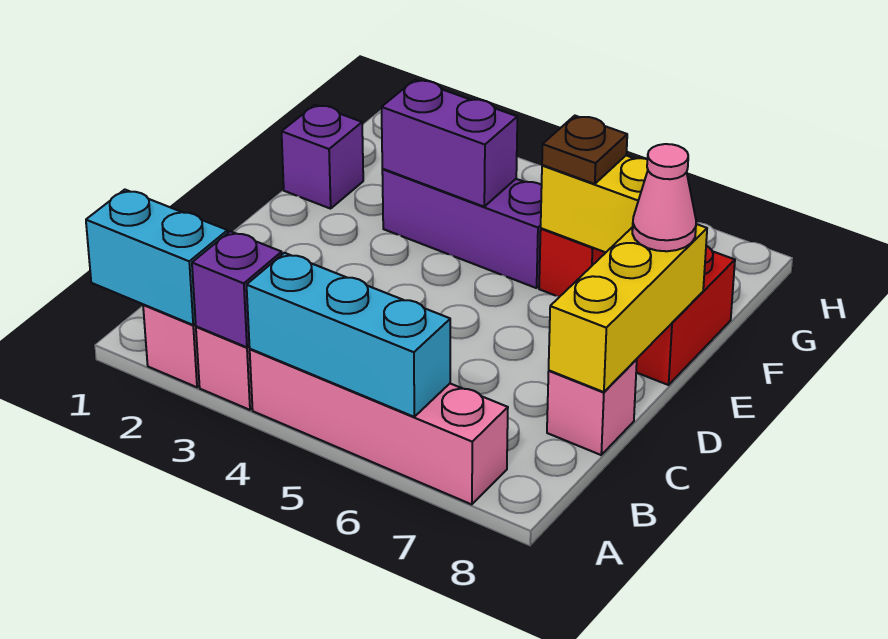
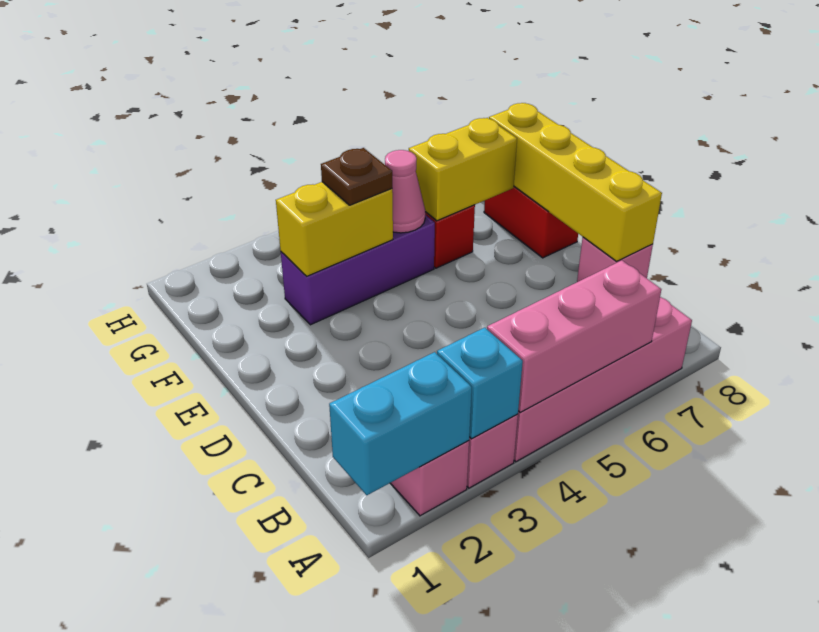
purple 1x1 brick [192,231,282,347] -> cyan 1x1 brick [437,328,523,439]
cyan 1x3 brick [247,253,450,417] -> pink 1x3 brick [487,261,661,413]
yellow 1x3 brick [549,224,707,392] -> yellow 1x4 brick [489,103,662,261]
pink 1x1 cone [632,144,696,251] -> pink 1x1 cone moved to [385,150,425,233]
purple 1x1 brick [282,105,363,209] -> none
purple 1x2 brick [382,80,517,207] -> yellow 1x2 brick [276,182,393,276]
brown 1x1 plate [542,116,627,184] -> brown 1x1 plate moved to [321,148,392,205]

